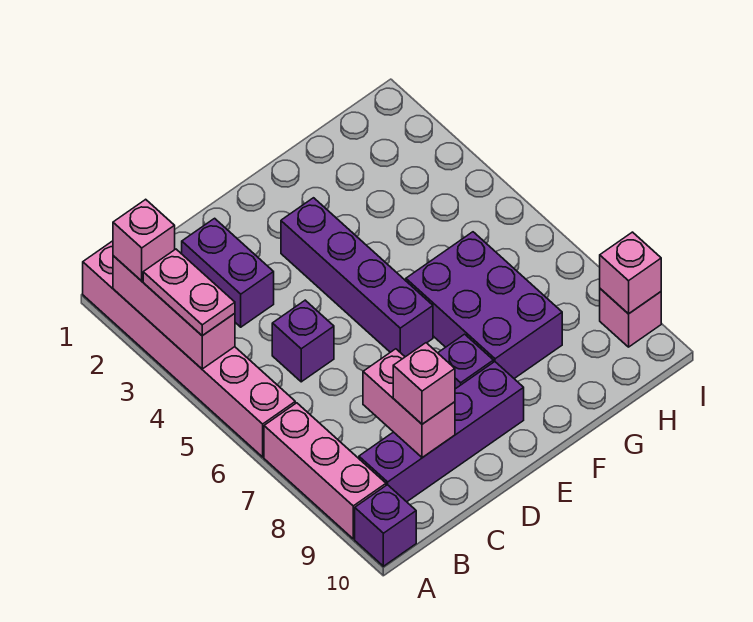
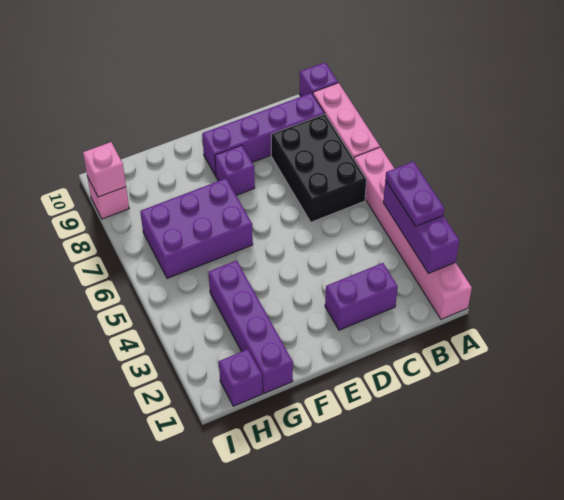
pink 1x3 brick [113,256,235,369] -> purple 1x3 brick [383,180,459,273]
pink 1x1 brick [113,199,175,281] -> none
pink 1x2 plate [143,249,235,336] -> purple 1x2 plate [385,162,444,226]
none -> black 2x3 brick [271,114,366,222]
purple 1x2 brick [182,218,274,327] -> purple 1x2 brick turned to [325,263,398,330]
purple 1x1 brick [272,300,334,382] -> purple 1x1 brick moved to [219,349,262,406]
pink 1x2 brick [363,349,455,458] -> none
pink 1x1 brick [393,343,455,424] -> none
purple 1x4 brick [281,198,433,357] -> purple 1x4 brick moved to [208,260,293,393]
purple 2x3 brick [406,232,562,378] -> purple 2x3 brick turned to [140,178,253,278]

